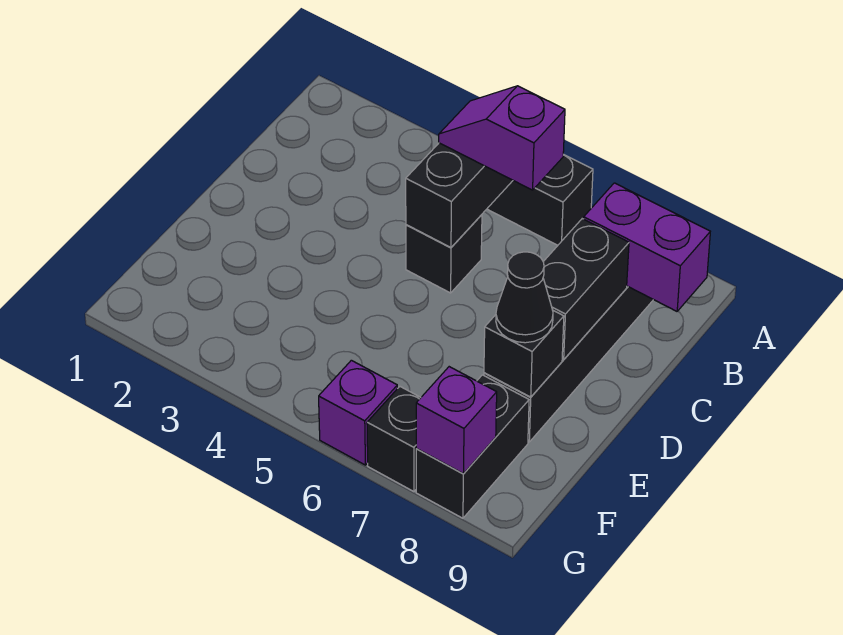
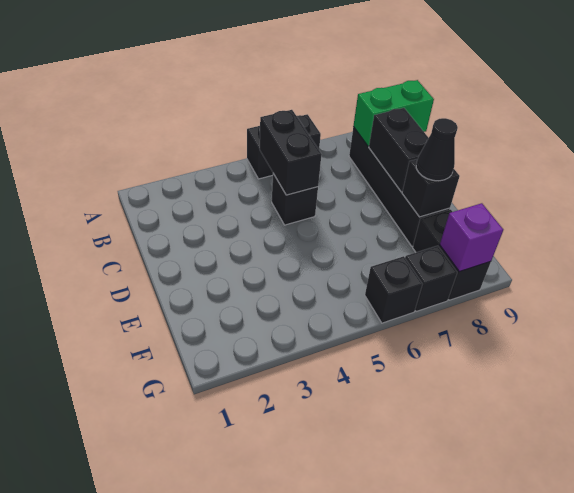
purple 1x2 slope [439,86,565,190] -> none
purple 1x2 brick [584,183,710,311] -> green 1x2 brick [353,80,434,146]
purple 1x1 brick [319,360,397,465] -> black 1x1 brick [365,256,423,323]

